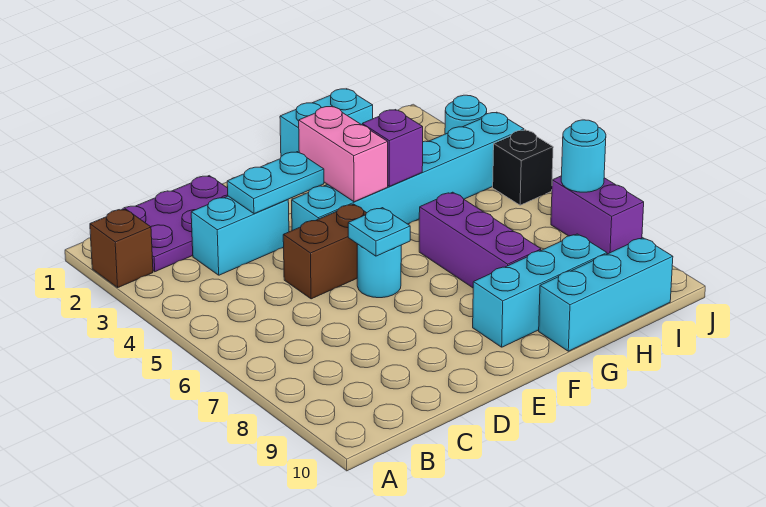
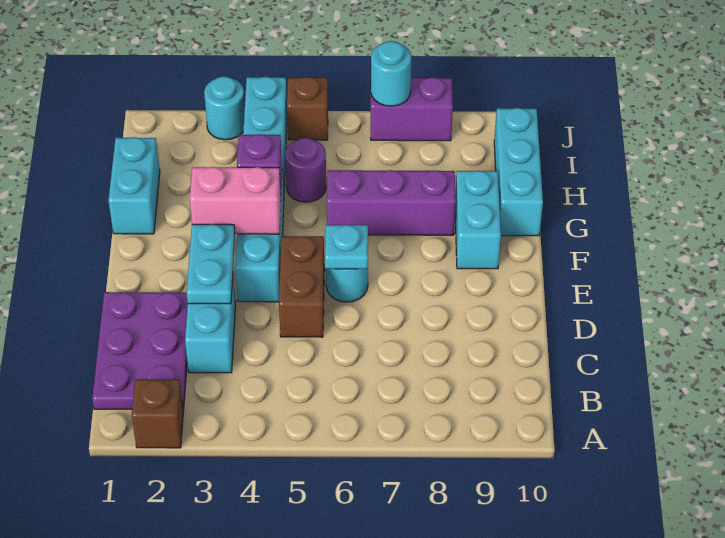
cyan 1x3 brick [473,234,607,347] -> cyan 1x2 brick [455,171,501,269]
none -> purple 1x1 round brick [285,138,326,202]
black 1x1 brick [493,130,553,205] -> brown 1x1 brick [287,77,328,140]

